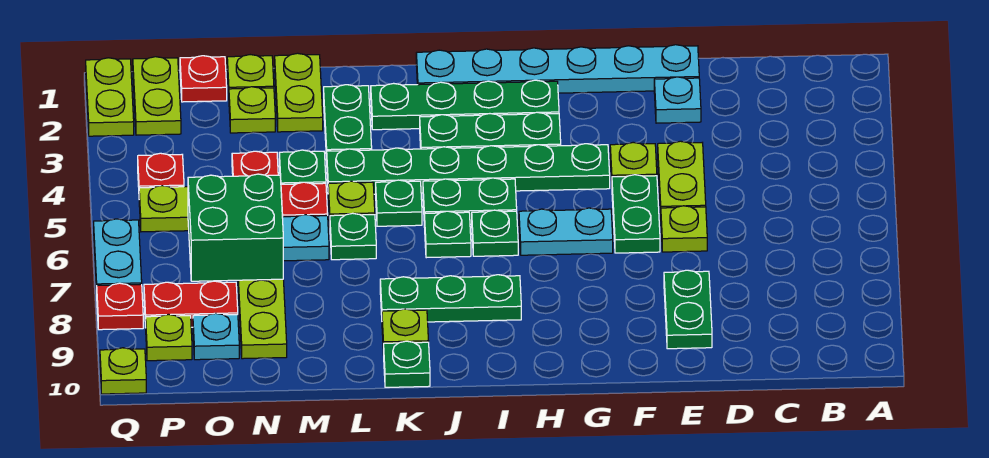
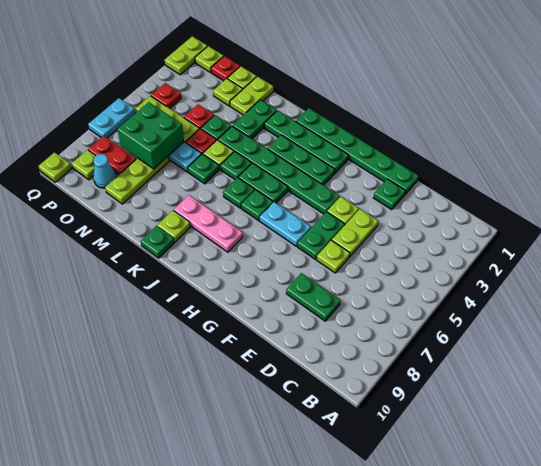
cyan 1x6 plate [416,45,699,93] -> green 1x6 plate [296,108,419,194]
cyan 1x1 plate [654,77,701,123] -> green 1x1 plate [374,179,406,210]
green 1x2 plate [664,270,712,349] -> green 1x2 plate turned to [286,273,340,321]
green 1x3 plate [380,275,521,322] -> pink 1x3 plate [174,195,243,252]
cyan 1x1 plate [193,313,239,360] -> cyan 1x1 cone [94,154,116,188]
lime 1x2 plate [133,57,181,135] -> lime 1x1 plate [195,46,224,73]
red 1x1 plate [97,283,143,330] -> none

